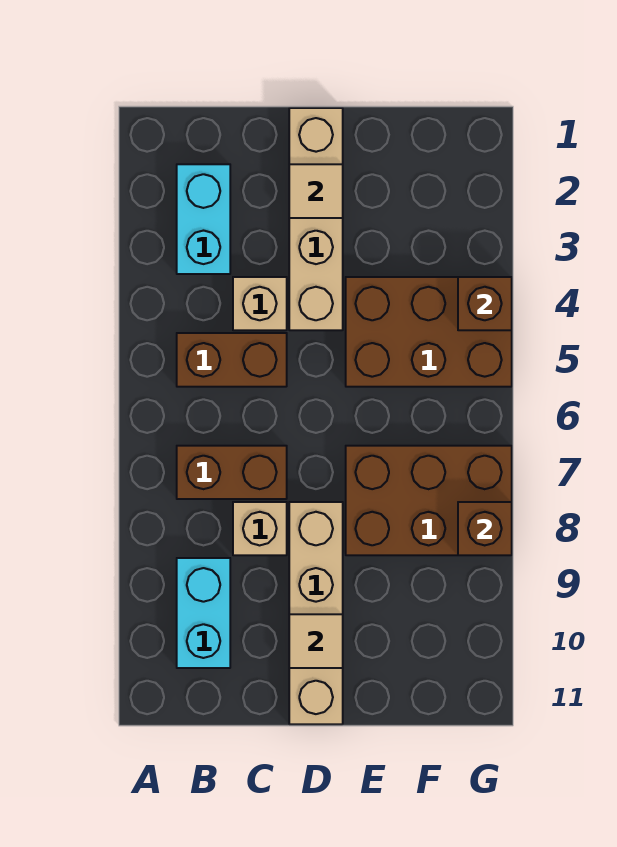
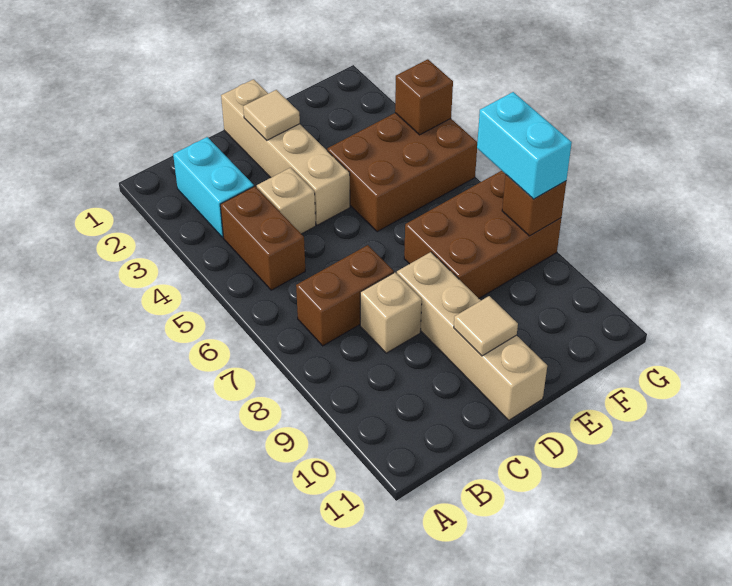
brown 1x2 brick [177,333,287,387] -> brown 1x2 brick turned to [220,186,305,290]
cyan 1x2 brick [177,558,230,668] -> cyan 1x2 brick moved to [477,92,572,199]

